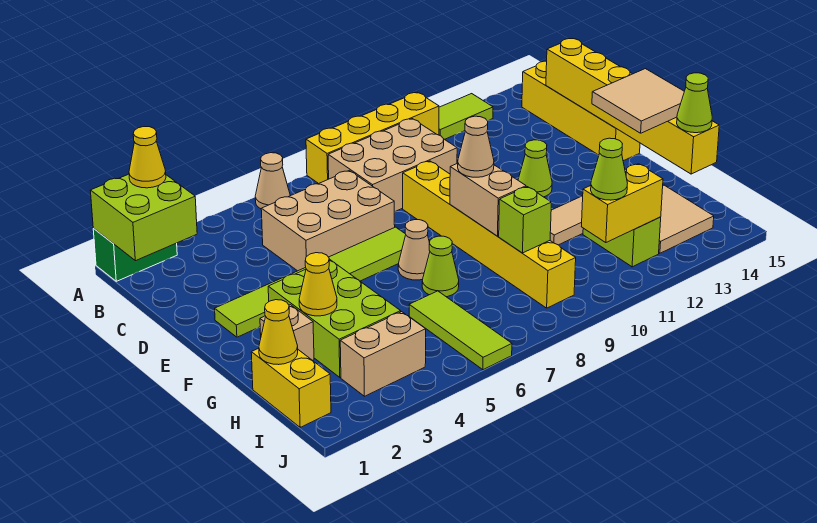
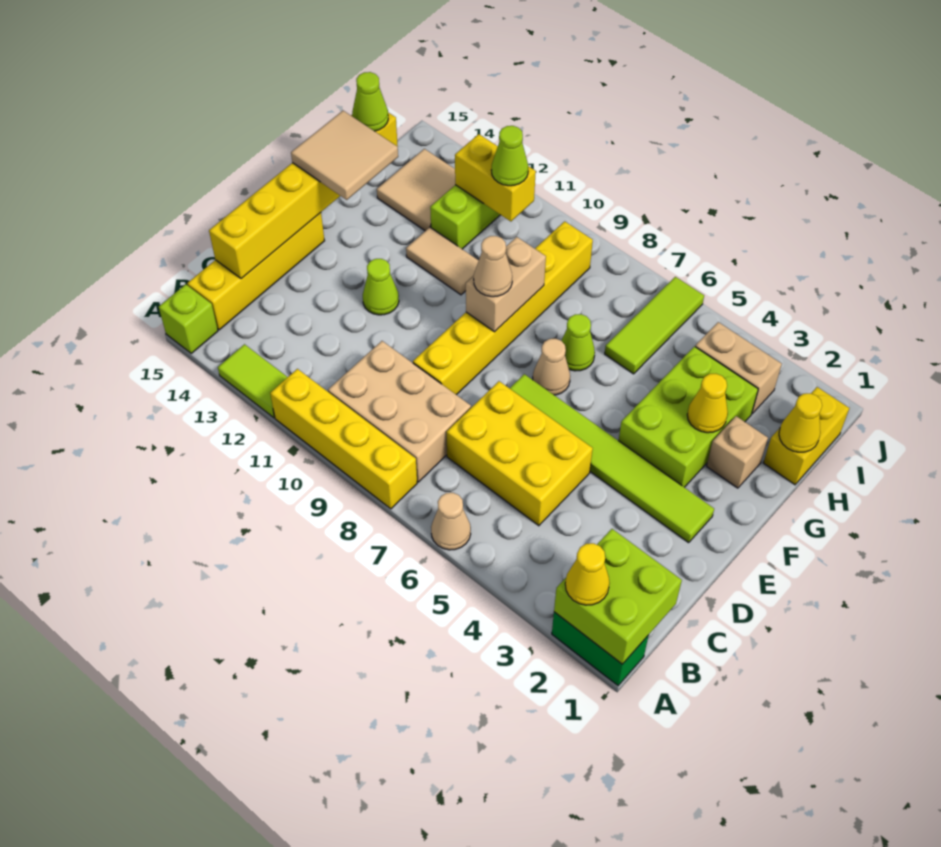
tan 2x3 brick [261,170,395,271] -> yellow 2x3 brick [446,381,593,526]
lime 1x1 brick [499,187,551,253] -> lime 1x1 brick moved to [159,284,218,353]

